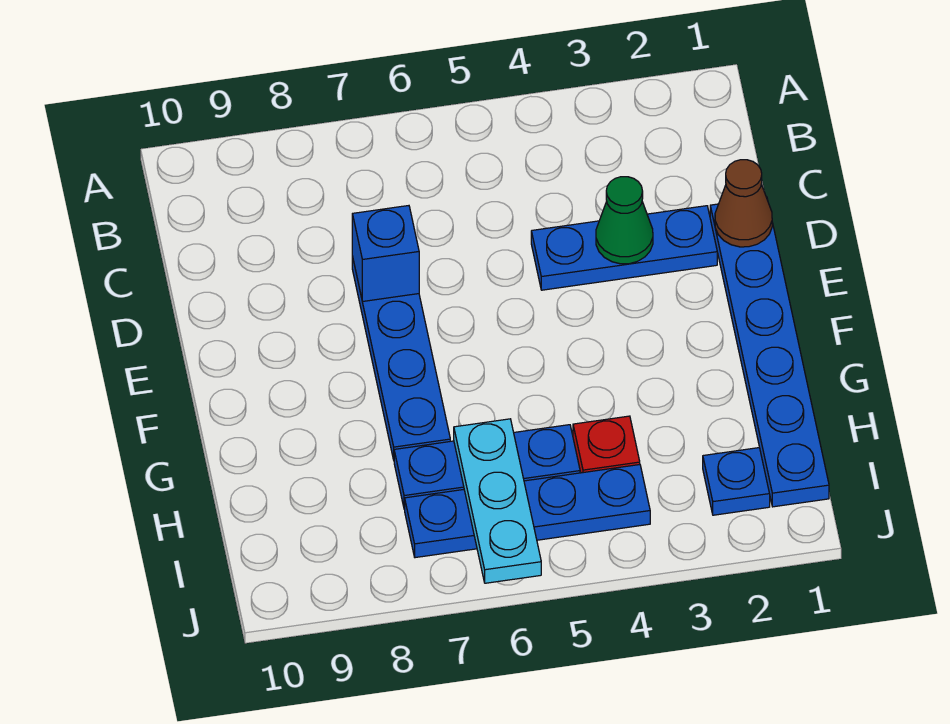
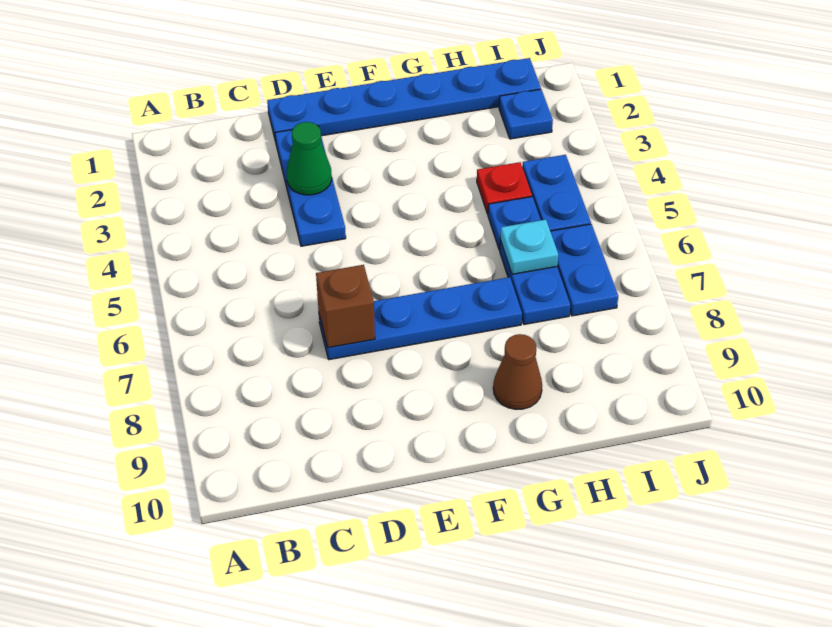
brown 1x1 cone [715,160,772,247] -> brown 1x1 cone moved to [493,334,542,409]
blue 1x1 brick [352,206,419,302] -> brown 1x1 brick [316,265,375,348]
cyan 1x3 plate [454,419,541,583] -> cyan 1x1 plate [500,220,558,274]

